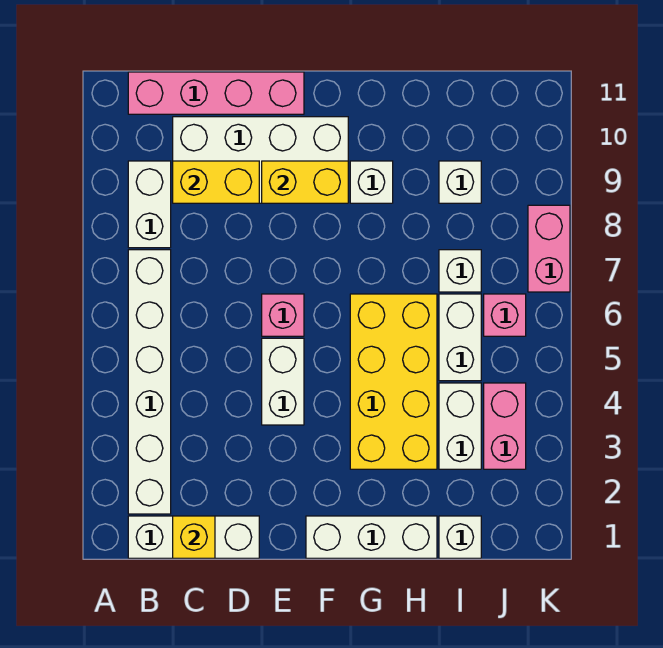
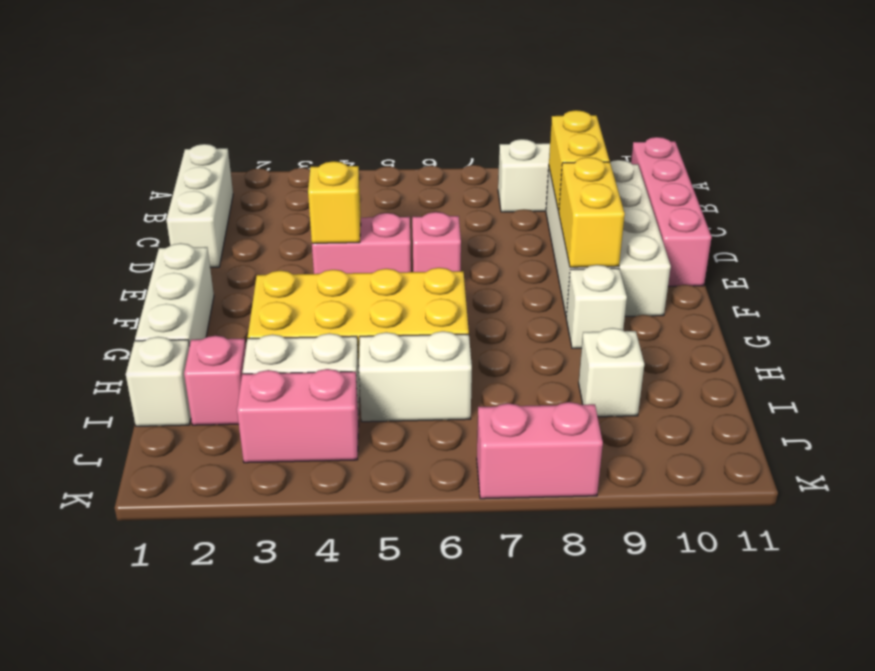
white 1x6 brick [128,250,171,514] -> none
yellow 1x1 brick [173,516,215,558] -> yellow 1x1 brick moved to [308,161,361,243]
white 1x2 brick [262,338,304,425] -> pink 1x2 brick [312,213,411,274]
white 1x1 brick [439,250,481,292] -> none
pink 1x1 brick [484,294,526,336] -> pink 1x1 brick moved to [184,336,246,425]

